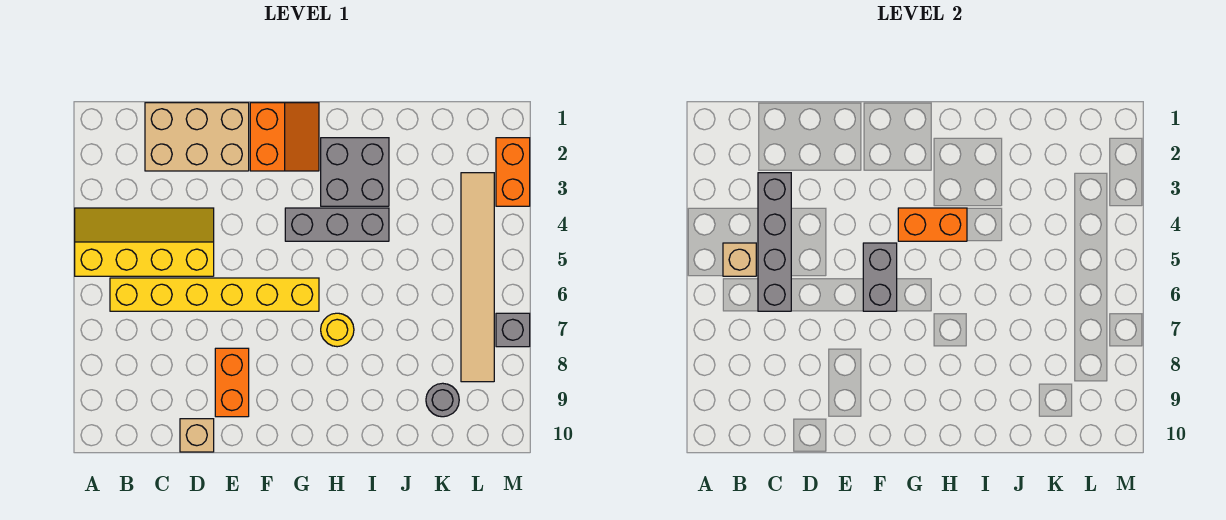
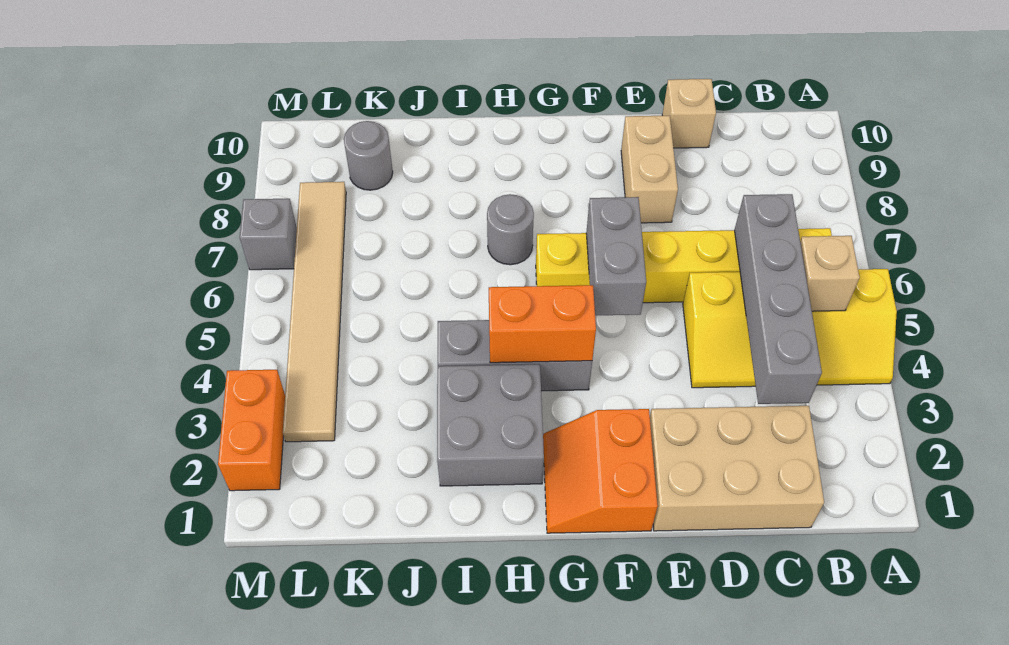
orange 1x2 brick [215,348,249,417] -> tan 1x2 brick [621,116,678,223]
yellow 1x1 round brick [321,313,354,347] -> grey 1x1 round brick [487,194,534,265]

